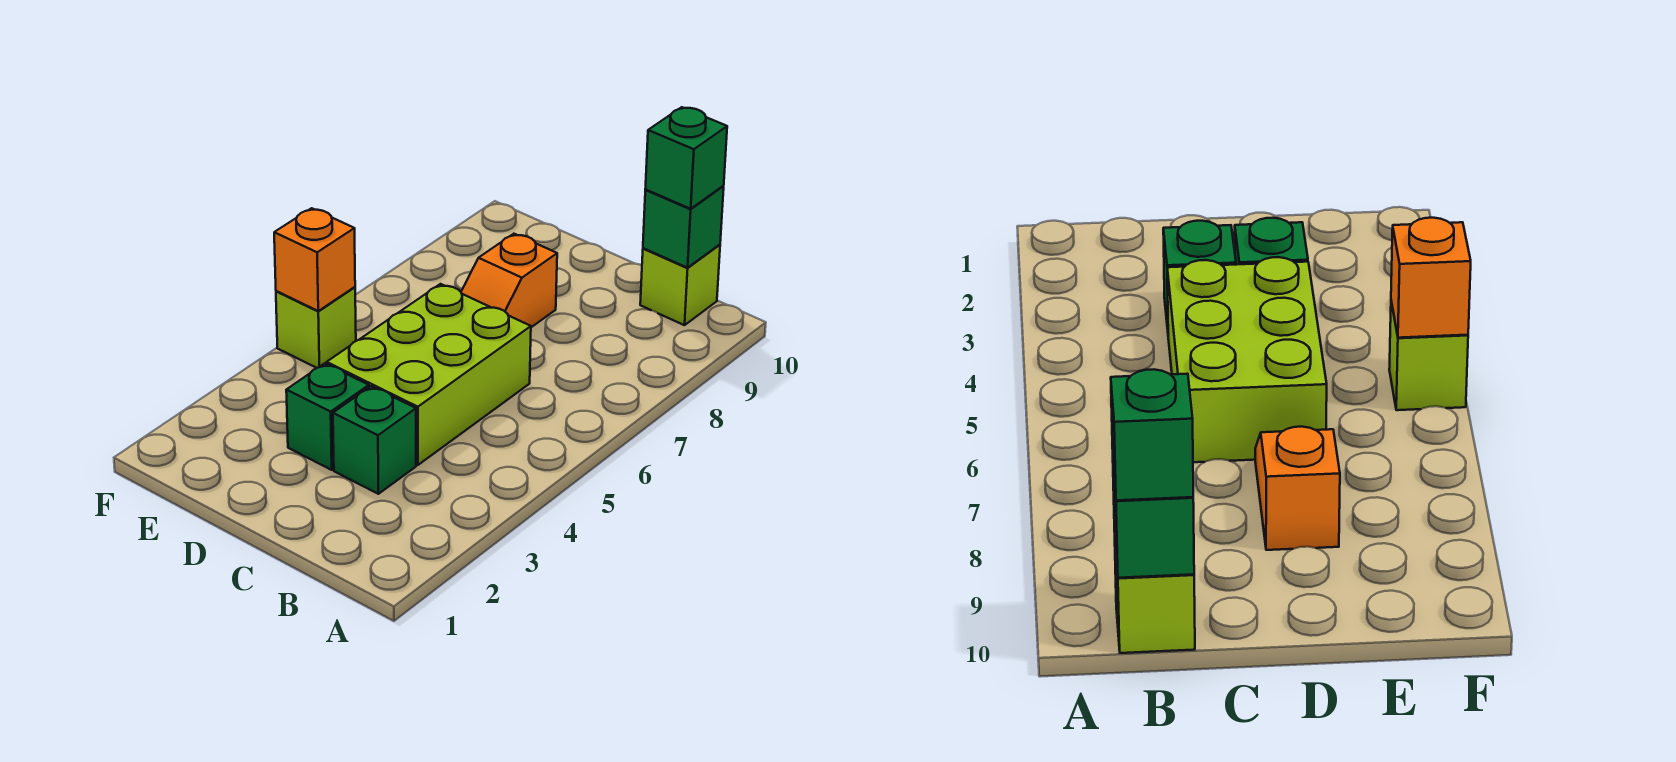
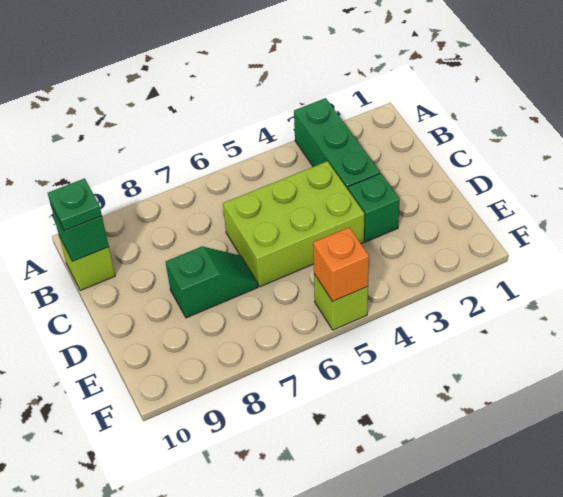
green 1x1 brick [645,107,727,209] -> green 1x1 plate [48,178,102,231]
green 1x1 brick [333,386,416,494] -> green 1x3 brick [294,98,380,189]
orange 1x2 slope [461,234,557,327] -> green 1x2 slope [166,247,258,318]

